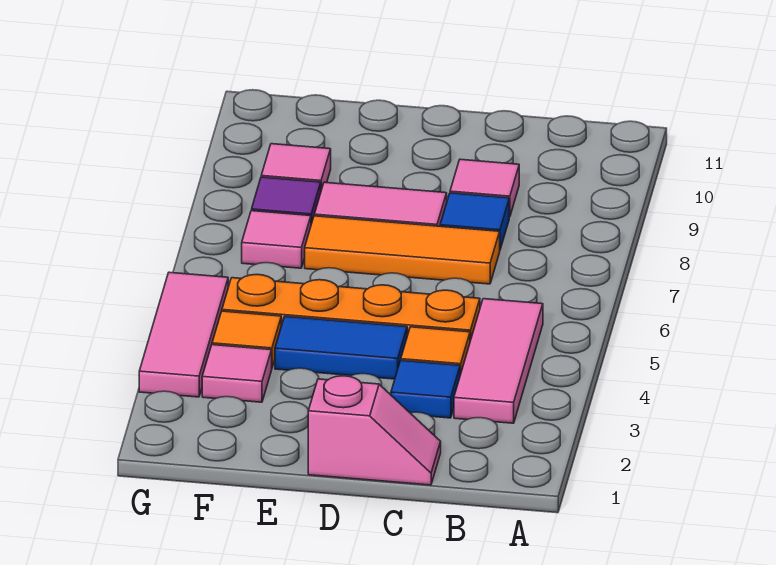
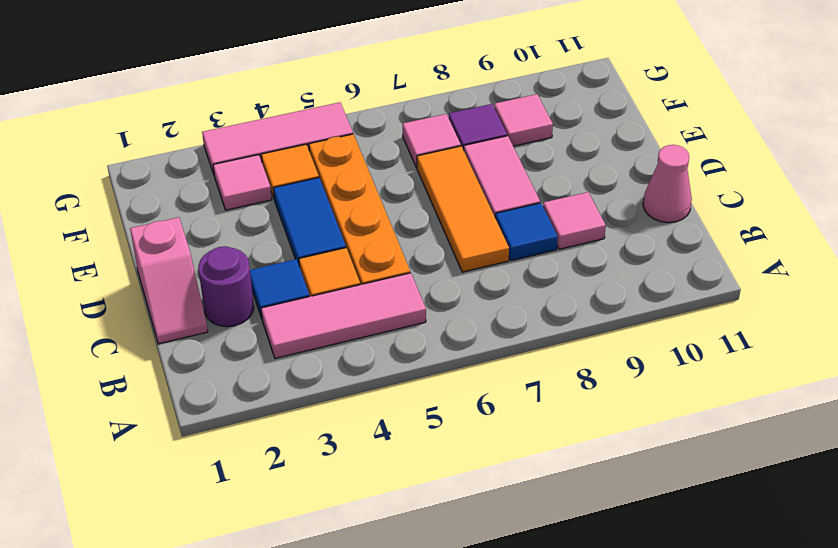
none -> purple 1x1 round brick [198,246,254,327]
none -> pink 1x1 cone [643,145,692,223]

